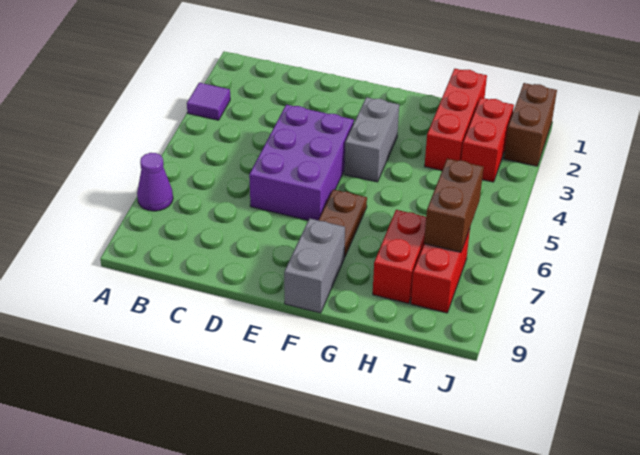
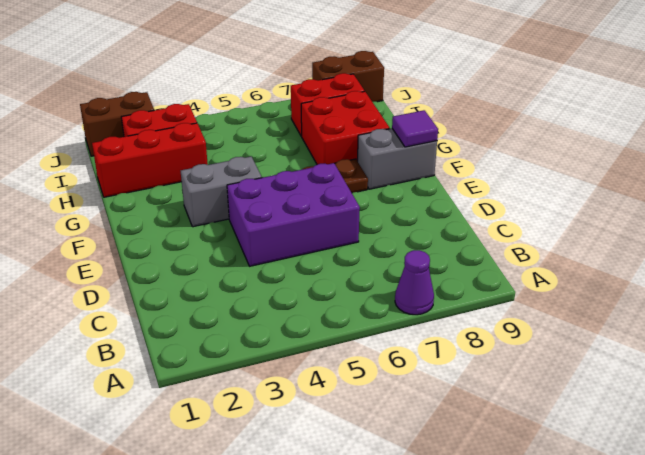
purple 1x1 tile [187,83,230,120] -> purple 1x1 tile moved to [392,110,438,147]
red 1x2 brick [373,210,426,304] -> red 2x2 brick [301,91,390,165]
brown 1x2 brick [424,158,484,252] -> brown 1x2 brick moved to [312,51,384,102]

